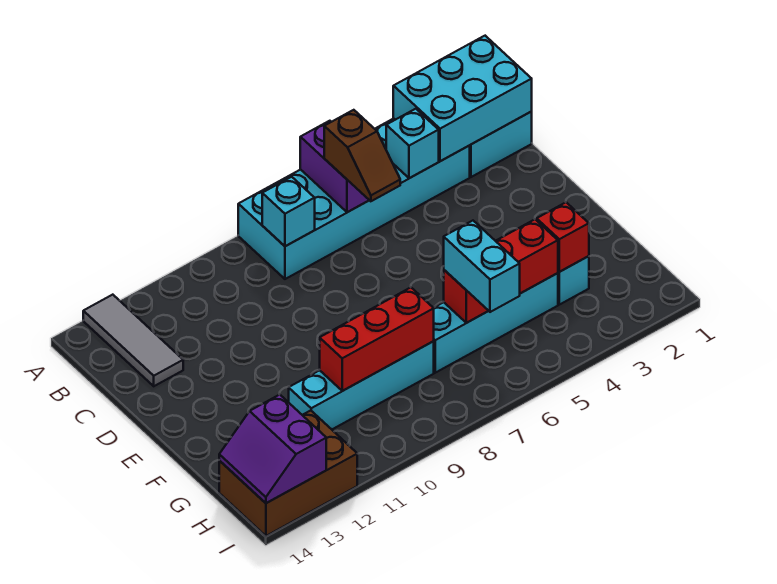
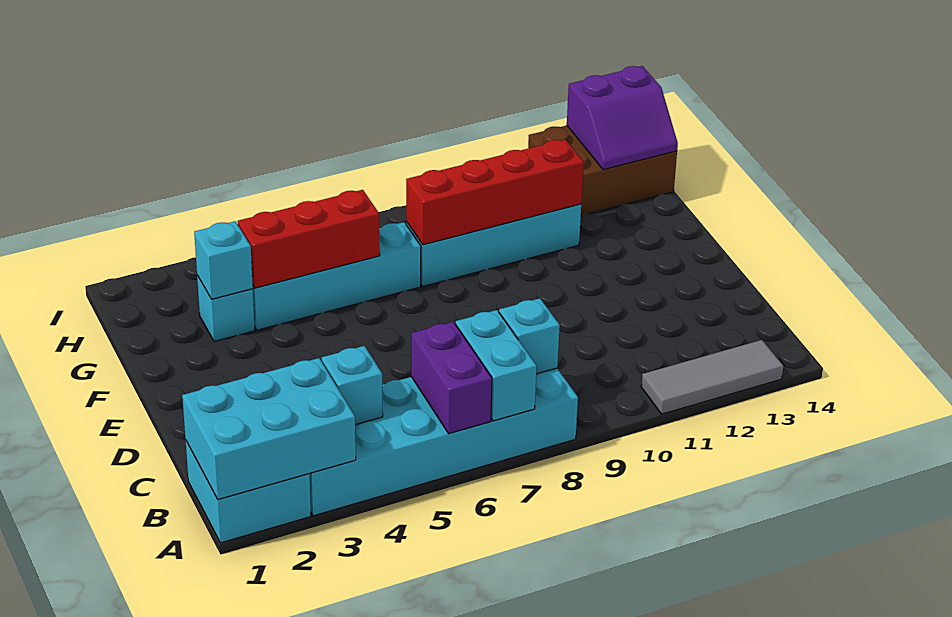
grey 1x3 tile [83,295,183,386] -> grey 1x3 tile turned to [641,340,783,414]
brown 1x2 slope [324,110,400,201] -> none
red 1x1 brick [537,202,589,272] -> cyan 1x1 brick [194,221,253,299]
cyan 1x2 brick [444,221,520,312] -> cyan 1x2 brick moved to [455,310,537,421]
red 1x3 brick [320,288,434,391] -> red 1x4 brick [406,139,584,245]
purple 2x2 slope [219,394,326,503] -> purple 2x2 slope turned to [567,66,678,170]

